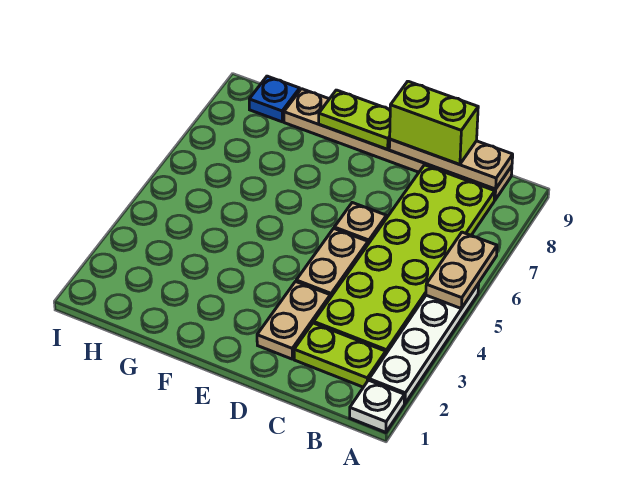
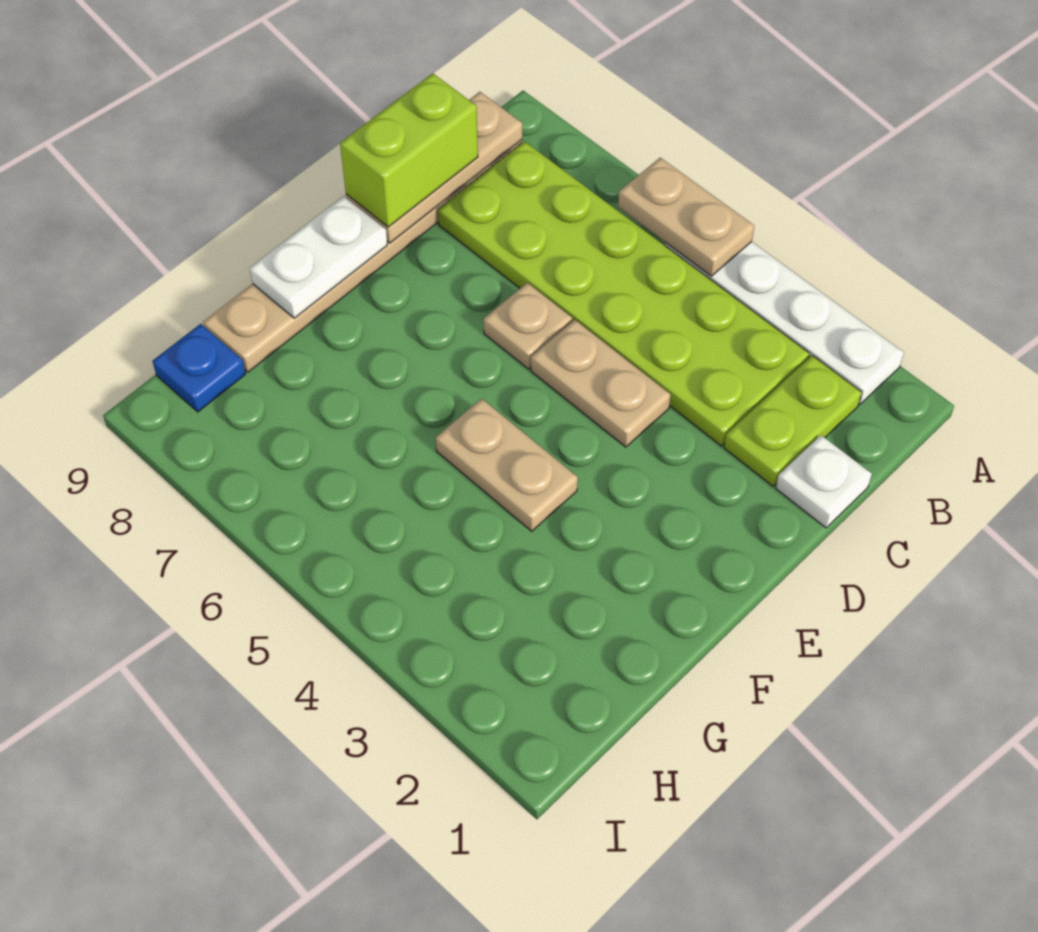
white 1x1 plate [350,380,404,432] -> white 1x1 plate moved to [776,435,872,528]
tan 1x2 plate [257,282,330,359] -> tan 1x2 plate moved to [436,399,578,531]
lime 1x2 plate [319,90,390,149] -> white 1x2 plate [250,196,387,318]

